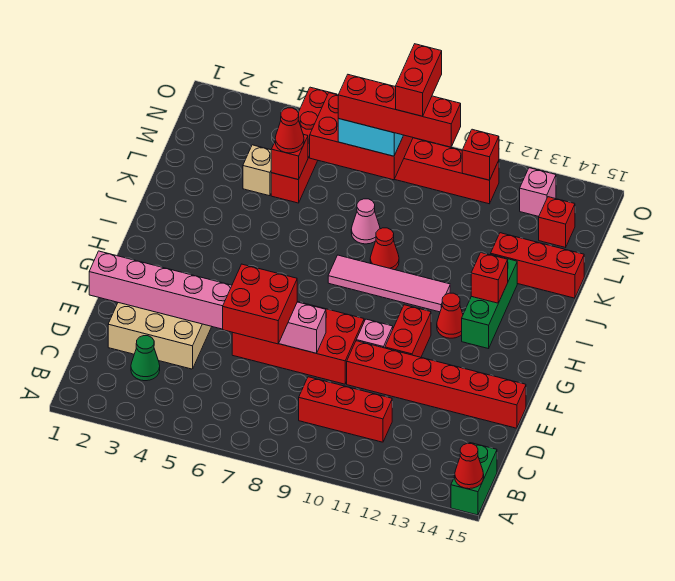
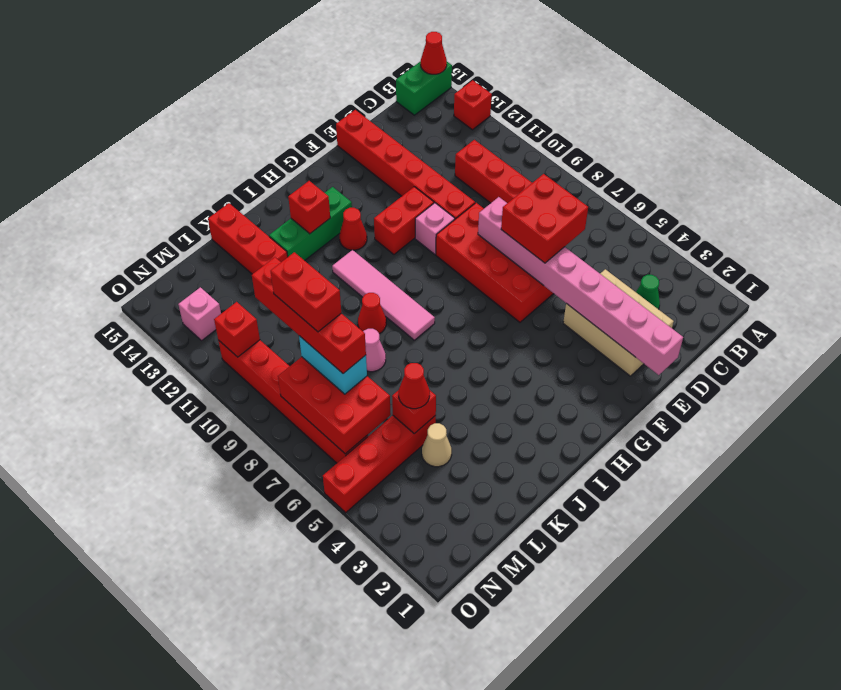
tan 1x1 brick [243,145,271,196] -> tan 1x1 cone [422,423,452,467]
red 1x2 brick [396,44,442,116] -> red 1x2 brick turned to [271,252,341,332]
red 1x1 brick [539,197,575,247] -> red 1x1 brick moved to [454,80,492,130]

